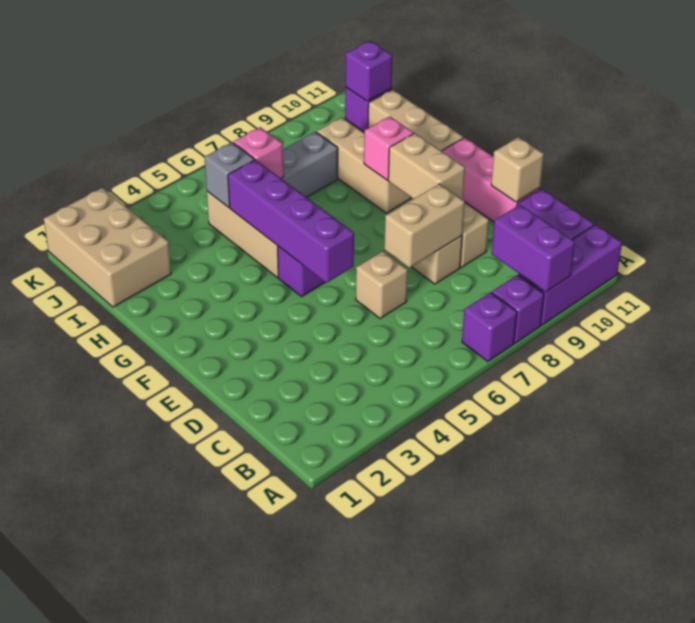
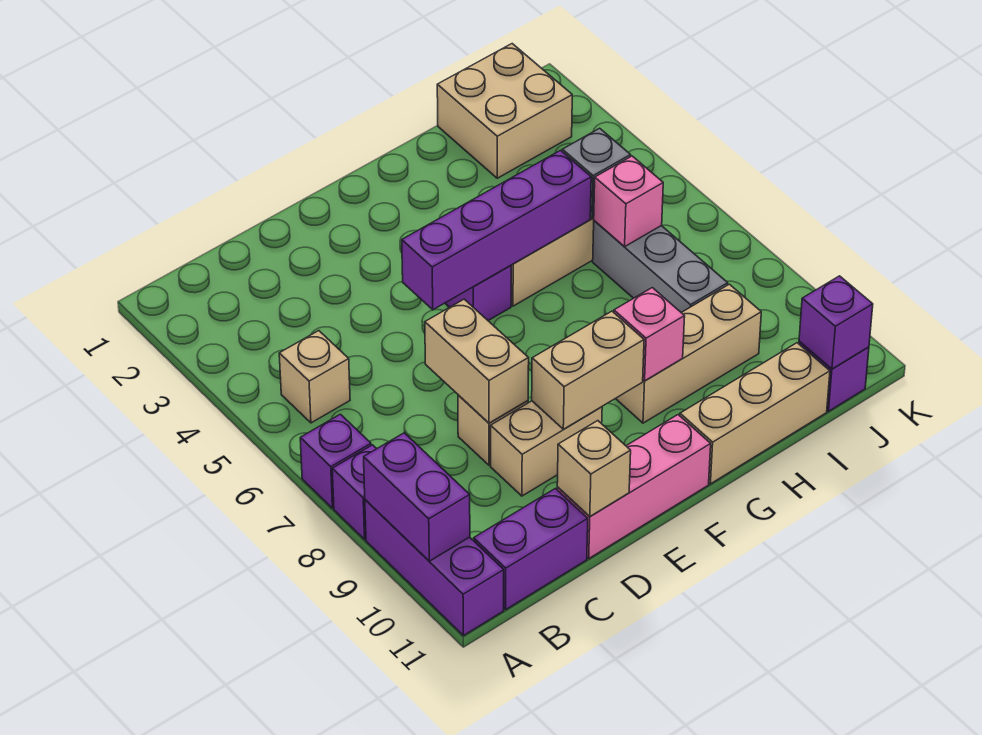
purple 1x2 brick [492,205,575,292] -> purple 1x2 brick turned to [364,433,470,561]
tan 1x1 brick [356,251,408,318] -> tan 1x1 brick moved to [279,331,350,423]
tan 2x3 brick [44,188,171,307] -> tan 2x2 brick [437,44,572,178]

